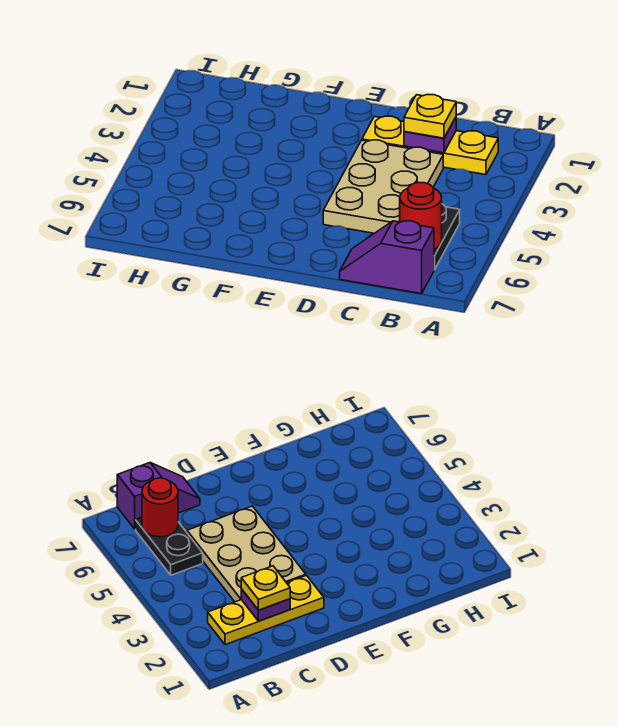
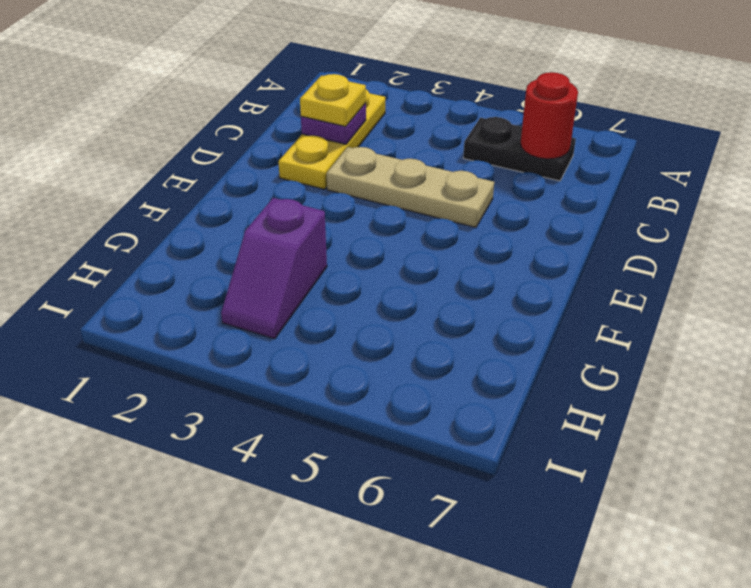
purple 1x2 slope [340,221,434,294] -> purple 1x2 slope moved to [221,198,327,339]
tan 2x3 plate [323,140,443,233] -> tan 1x3 plate [327,147,494,227]

